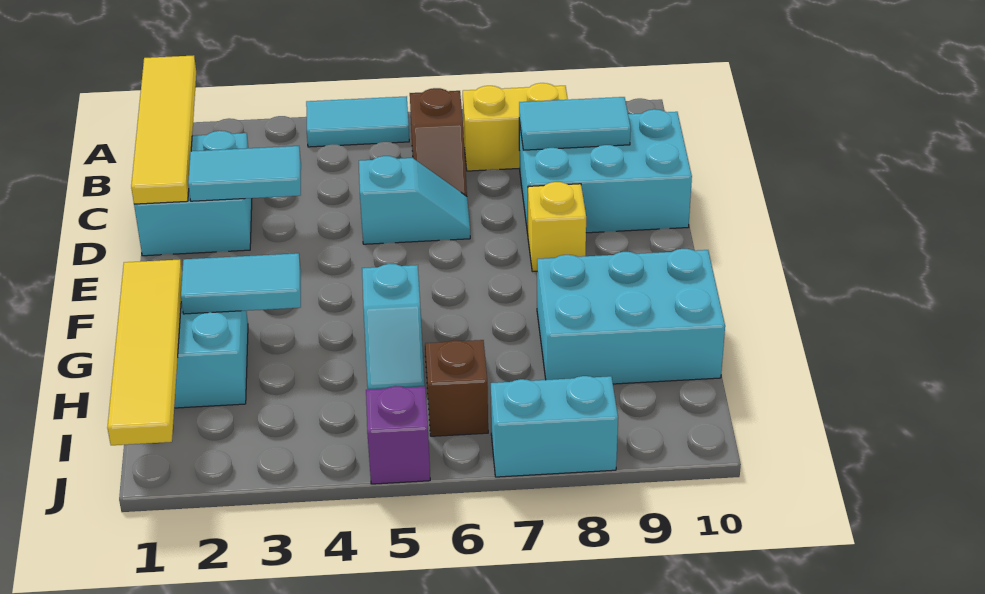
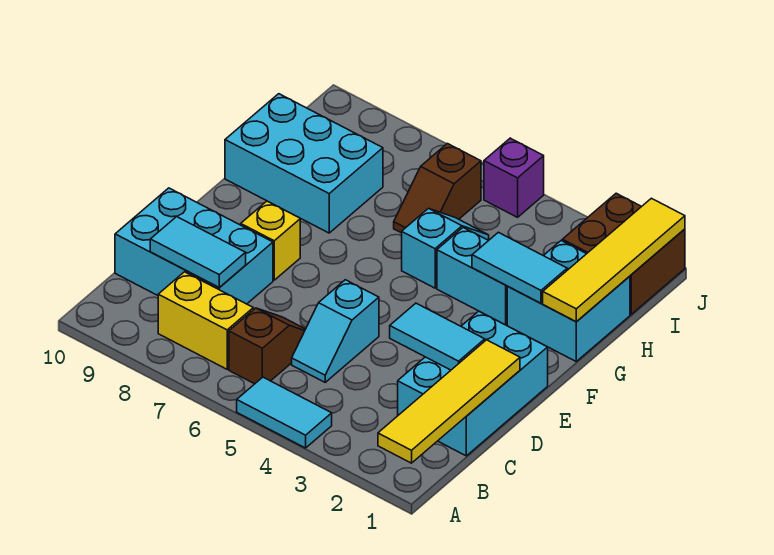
cyan 2x2 brick [134,131,252,256] -> cyan 2x3 brick [398,311,548,456]
cyan 1x2 slope [359,156,470,244] -> cyan 1x2 slope turned to [292,280,379,382]
none -> brown 2x2 brick [562,193,685,314]
cyan 1x2 brick [491,376,618,477] -> cyan 1x2 brick moved to [437,228,508,325]

